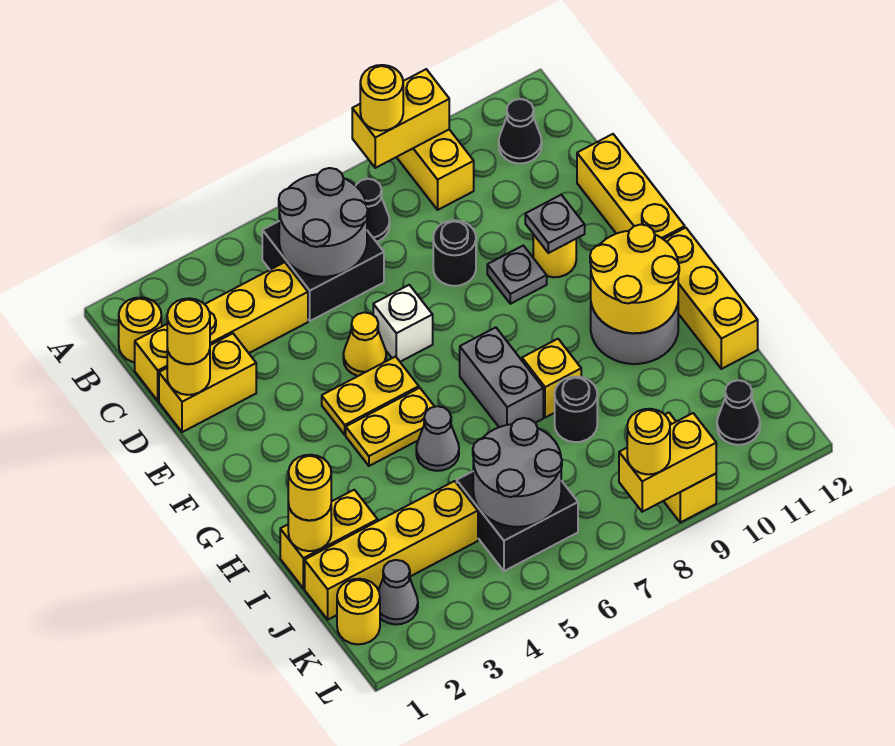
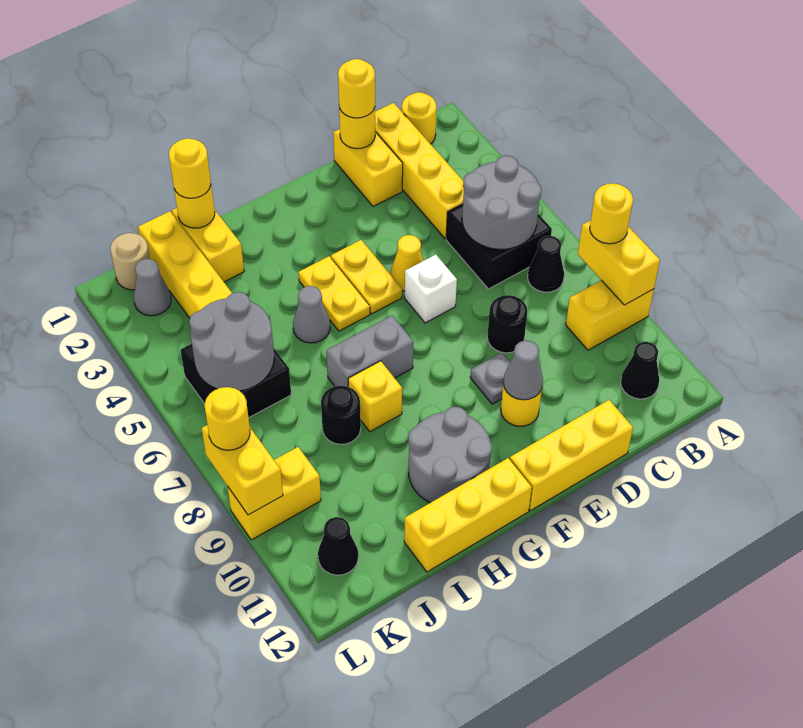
grey 1x1 plate [525,195,585,253] -> grey 1x1 cone [503,340,543,400]
yellow 2x2 round brick [590,225,679,333] -> none
yellow 1x1 round brick [337,579,380,644] -> tan 1x1 round brick [110,233,150,290]

